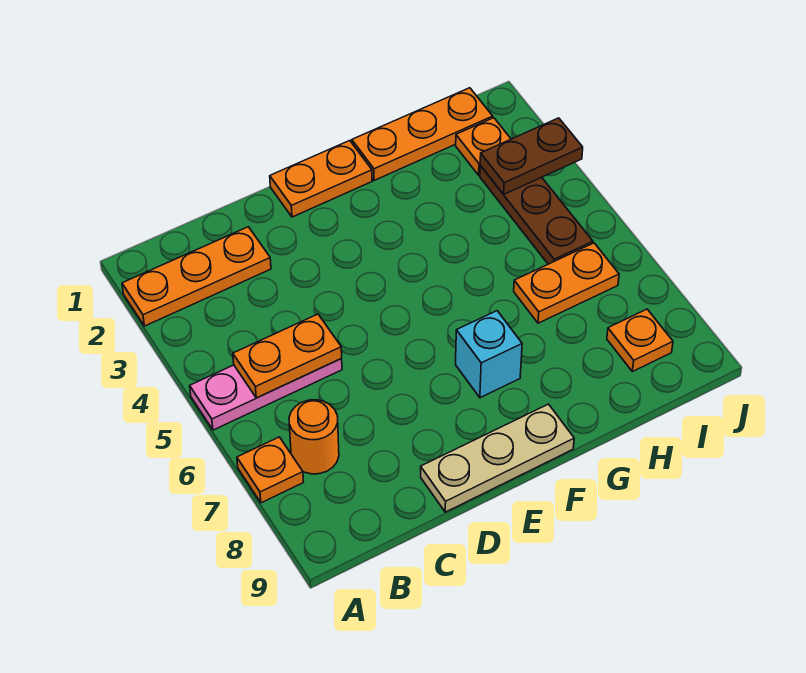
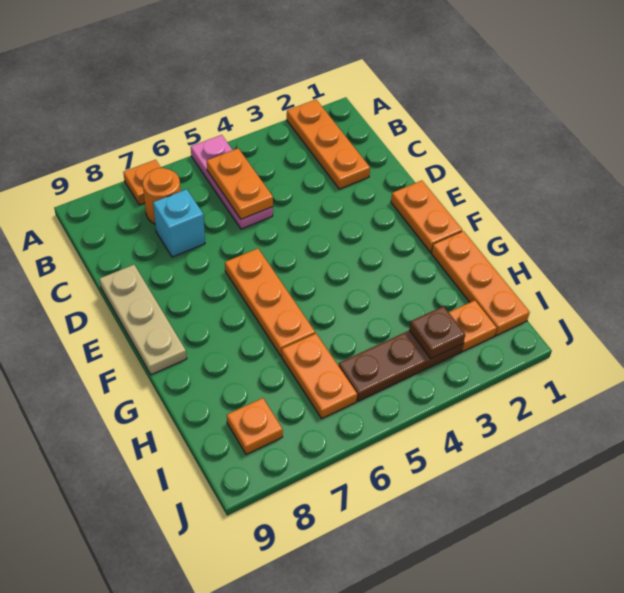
none -> orange 1x3 plate [225,248,315,356]
cyan 1x1 brick [456,311,522,398] -> cyan 1x1 brick moved to [153,189,205,257]
brown 1x2 plate [480,118,583,194] -> brown 1x1 plate [409,306,465,359]

